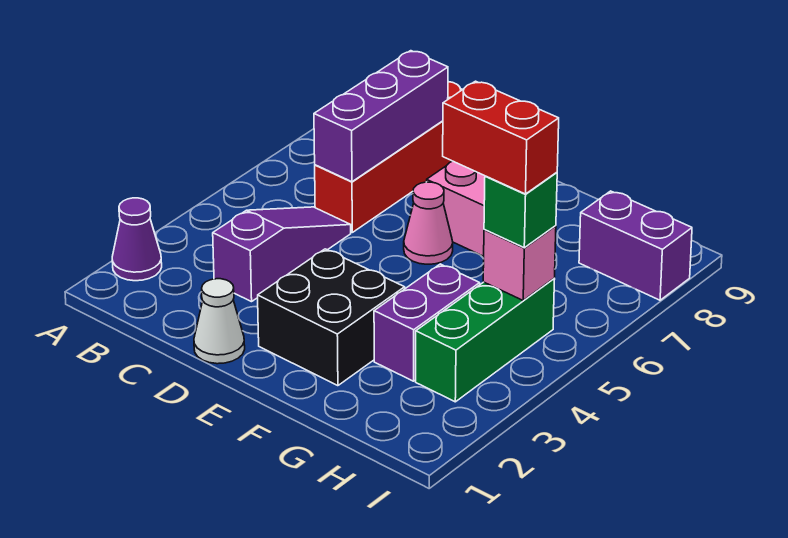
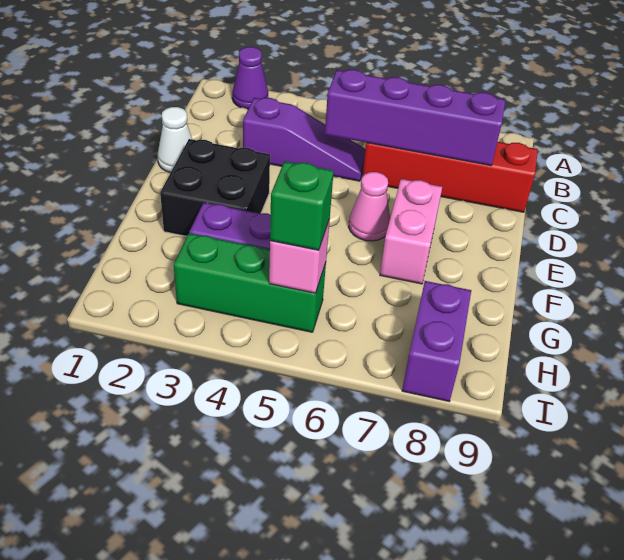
purple 1x3 brick [314,51,448,182] -> purple 1x4 brick [325,70,505,165]
red 1x2 brick [443,81,559,194] -> none

